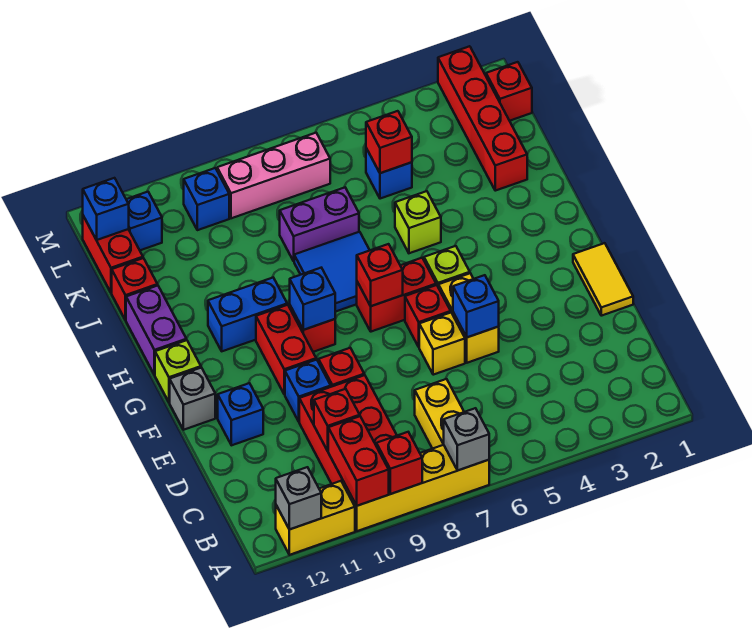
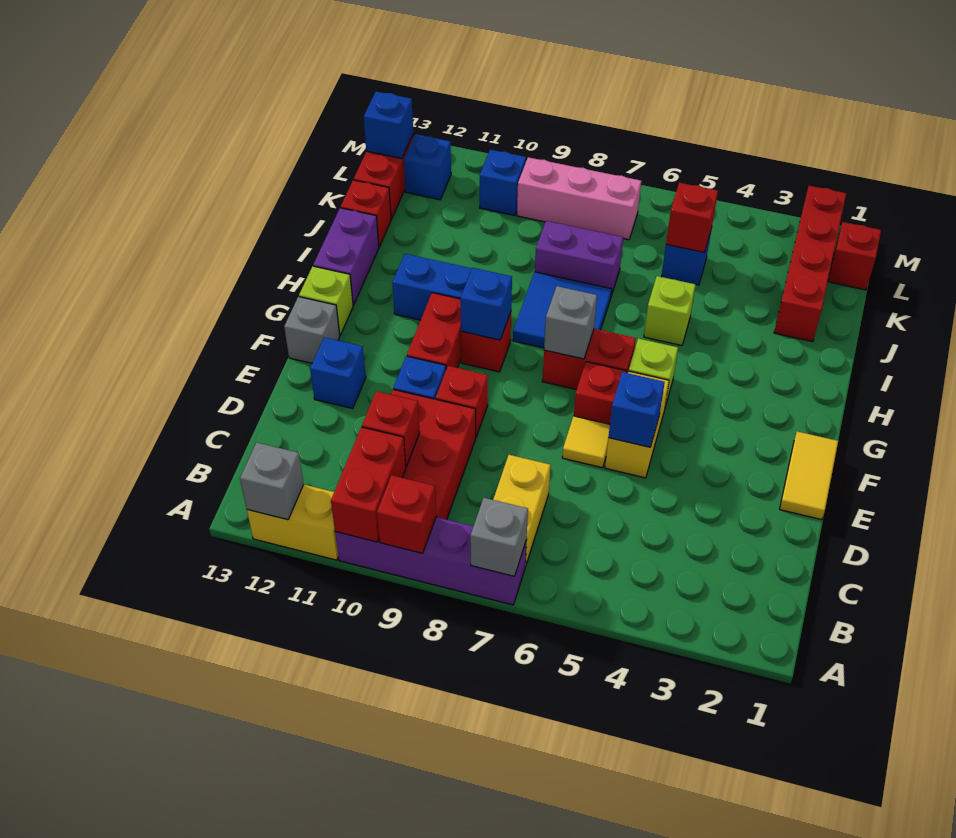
yellow 1x4 brick [343,445,489,531] -> purple 1x4 brick [335,517,526,605]
yellow 1x1 brick [419,313,465,375] -> yellow 1x1 tile [562,416,610,468]
red 1x1 brick [357,244,403,306] -> grey 1x1 brick [544,286,597,359]

